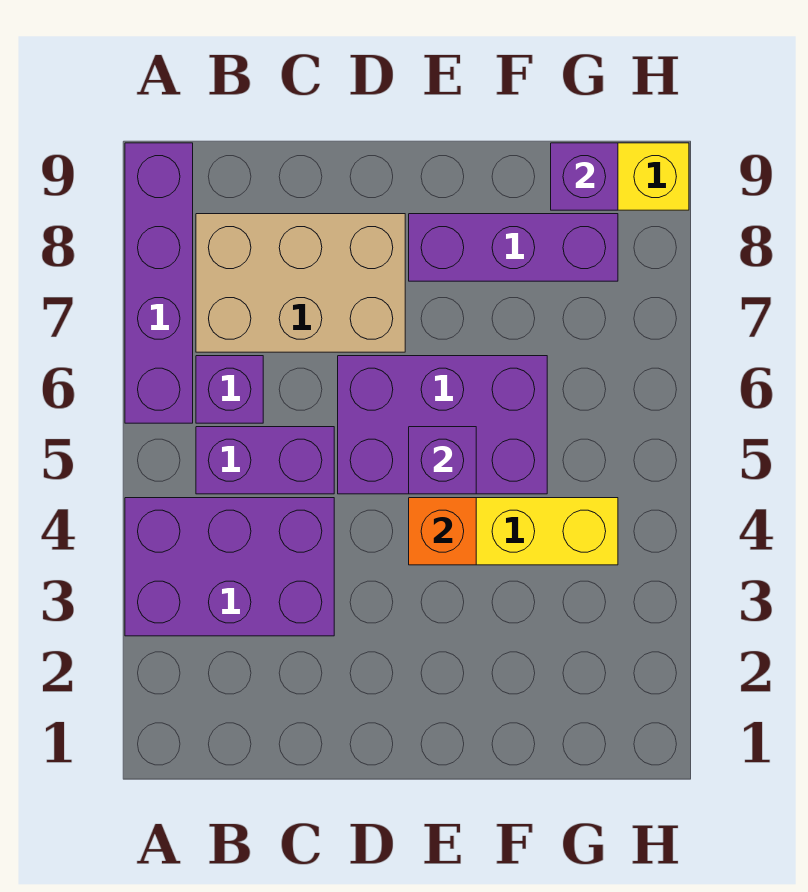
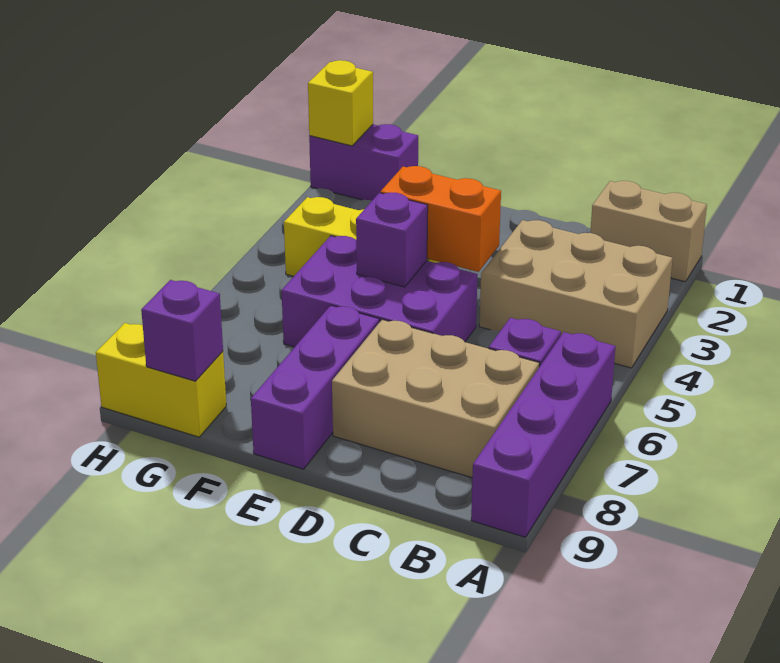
none -> tan 1x2 brick [590,181,707,282]
purple 2x3 brick [125,498,334,636] -> tan 2x3 brick [479,220,673,368]
purple 1x2 brick [196,427,334,494] -> purple 1x2 brick moved to [309,124,418,201]
orange 1x1 brick [409,498,476,565] -> orange 1x2 brick [380,166,501,272]
purple 1x3 brick [409,214,618,281] -> purple 1x3 brick turned to [251,305,380,469]
none -> yellow 1x1 brick [308,60,373,146]

